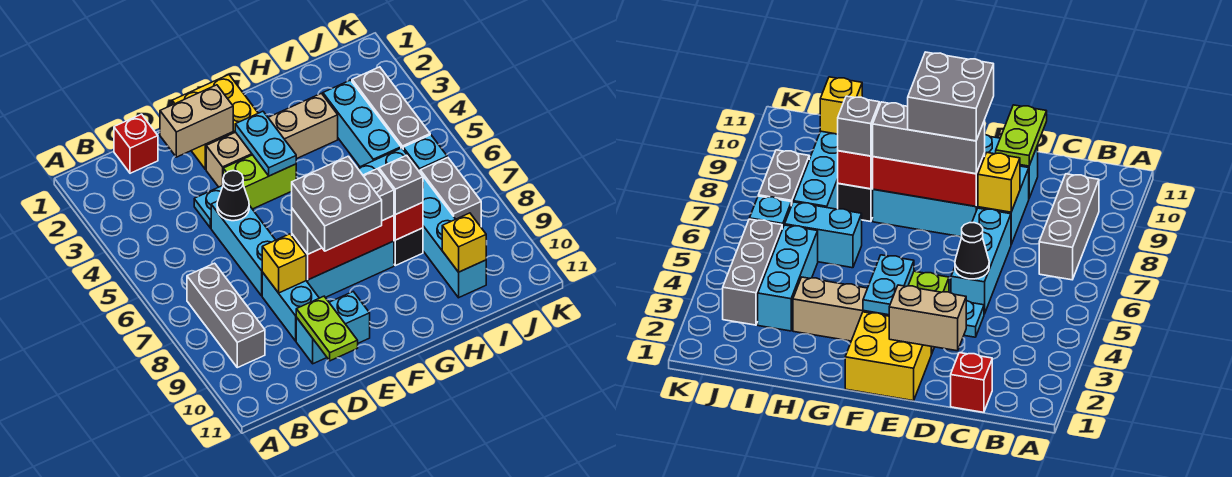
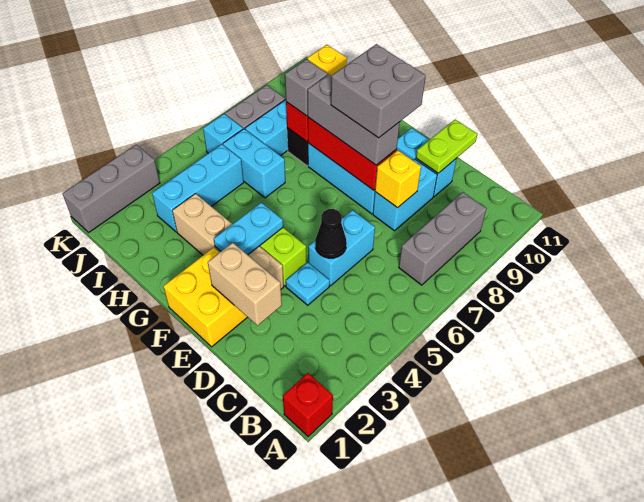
red 1x1 brick [114,114,158,173] -> red 1x1 brick moved to [283,373,333,437]
cyan 1x3 brick [211,201,275,296] -> cyan 1x2 brick [309,210,375,286]
grey 1x3 brick [352,67,430,149] -> grey 1x3 brick moved to [62,145,160,232]

